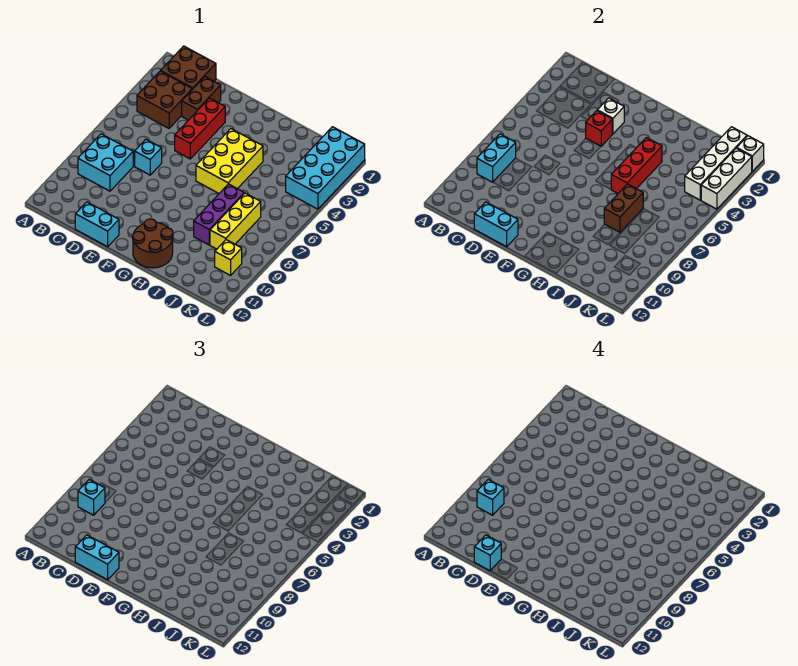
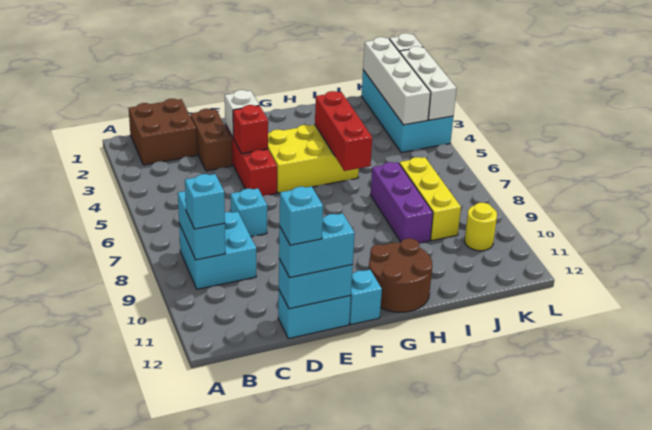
brown 2x2 brick [137,71,192,128] -> none
cyan 1x1 brick [477,479,504,515] -> cyan 1x1 brick moved to [349,270,382,325]
yellow 2x3 brick [196,129,263,193] -> yellow 2x3 brick turned to [268,124,359,193]
brown 1x2 brick [604,184,643,232] -> none
yellow 1x1 brick [215,240,242,275] -> yellow 1x1 round brick [464,203,497,251]

